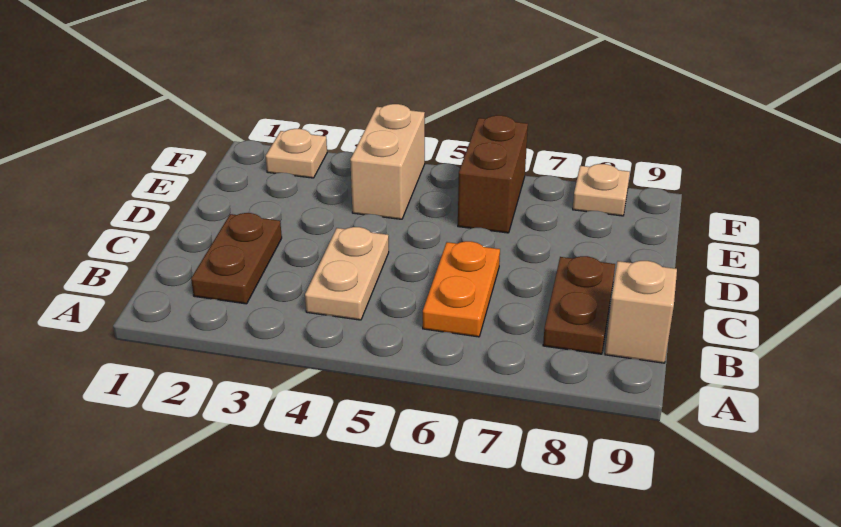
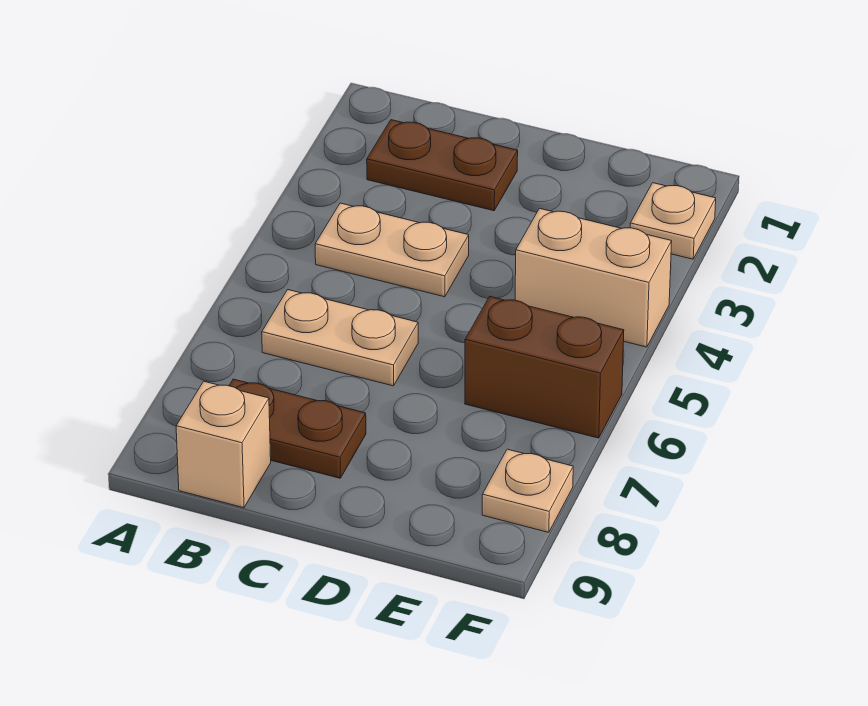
orange 1x2 plate [423,241,500,337] -> tan 1x2 plate [262,290,418,386]

